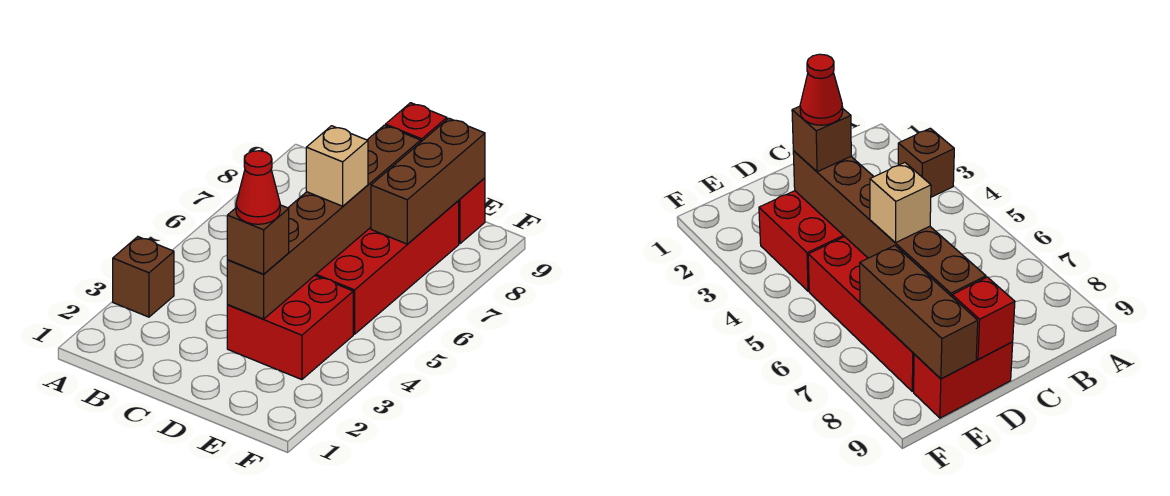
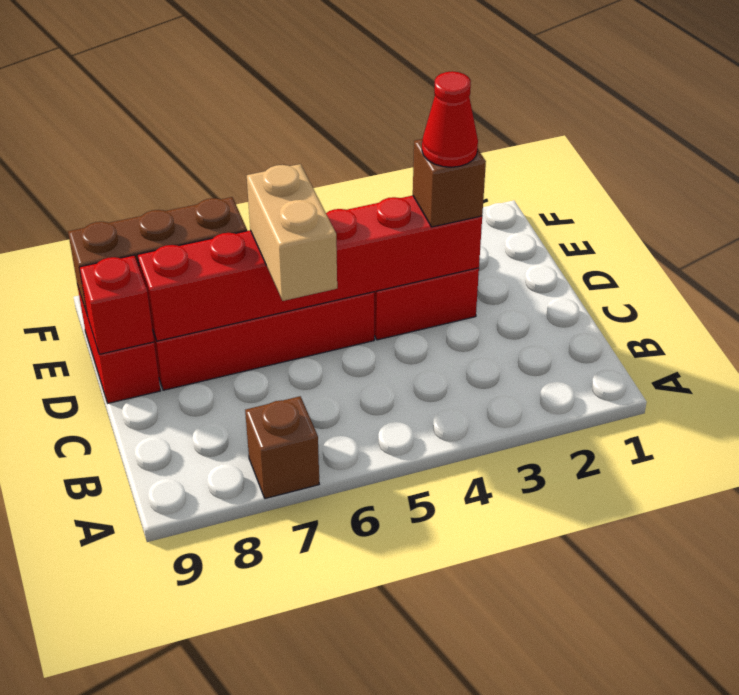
brown 1x1 brick [113,237,174,317] -> brown 1x1 brick moved to [245,396,319,499]
brown 1x6 brick [227,125,421,319] -> red 1x6 brick [137,196,482,341]
tan 1x1 brick [306,126,368,206] -> tan 1x2 brick [247,164,337,301]

